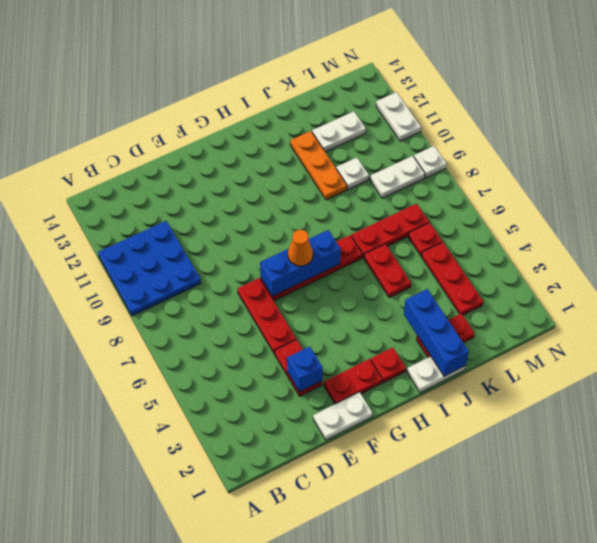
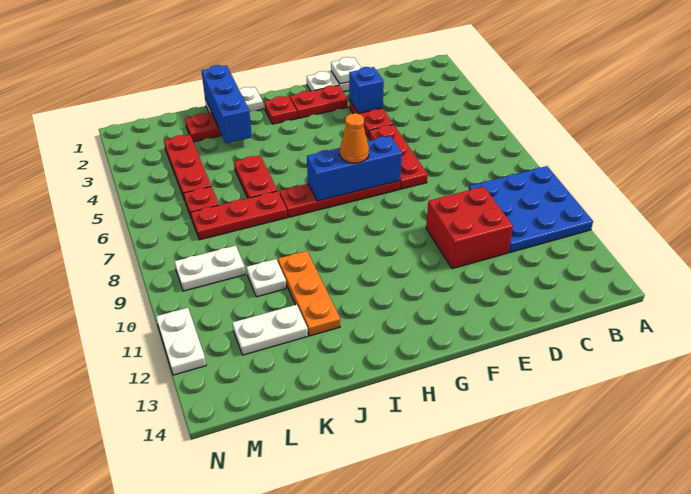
none -> red 2x2 brick [426,187,513,269]
white 1x1 plate [414,146,447,178] -> white 1x1 plate moved to [331,57,361,84]

